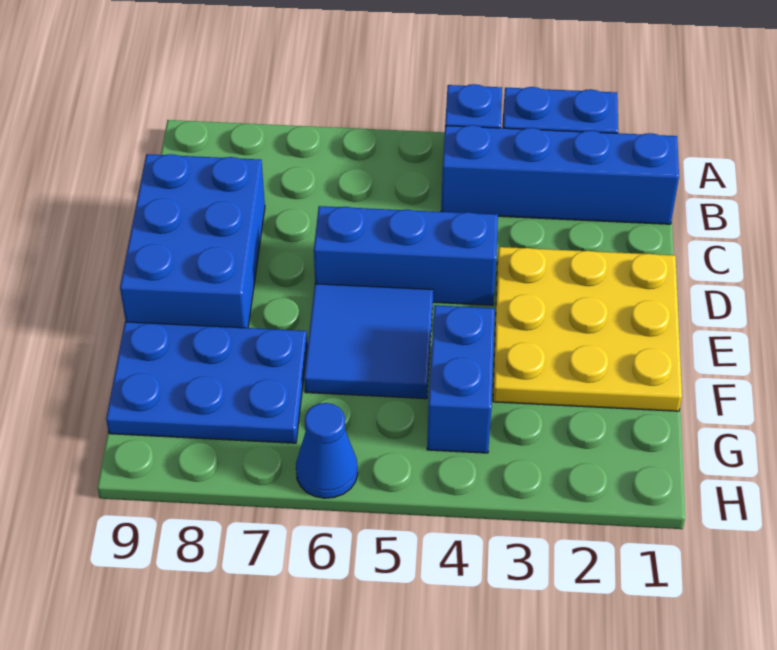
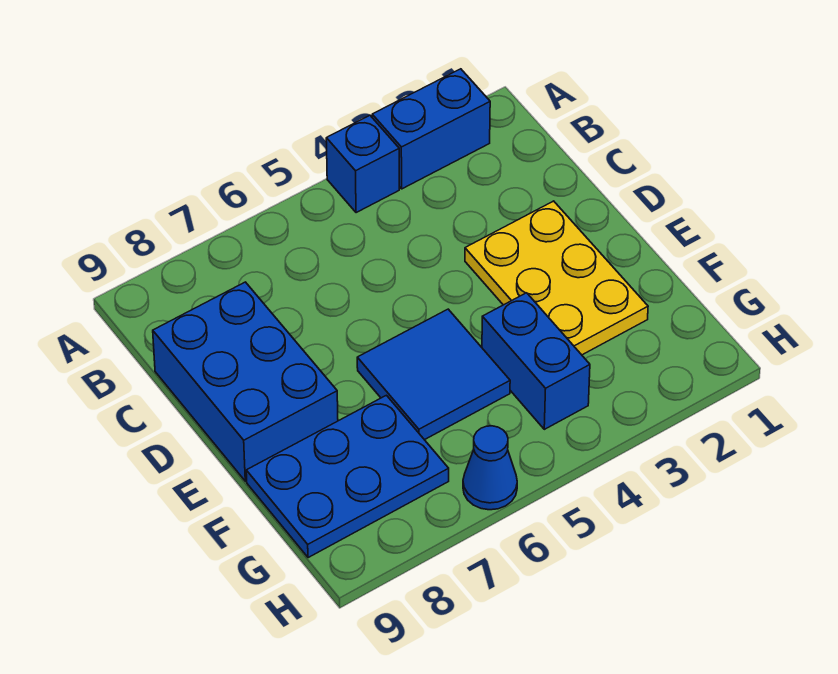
blue 1x4 brick [441,125,679,224] -> none
yellow 3x3 plate [493,247,682,411] -> yellow 2x3 plate [465,201,648,355]
blue 1x3 brick [314,206,498,305] -> none

